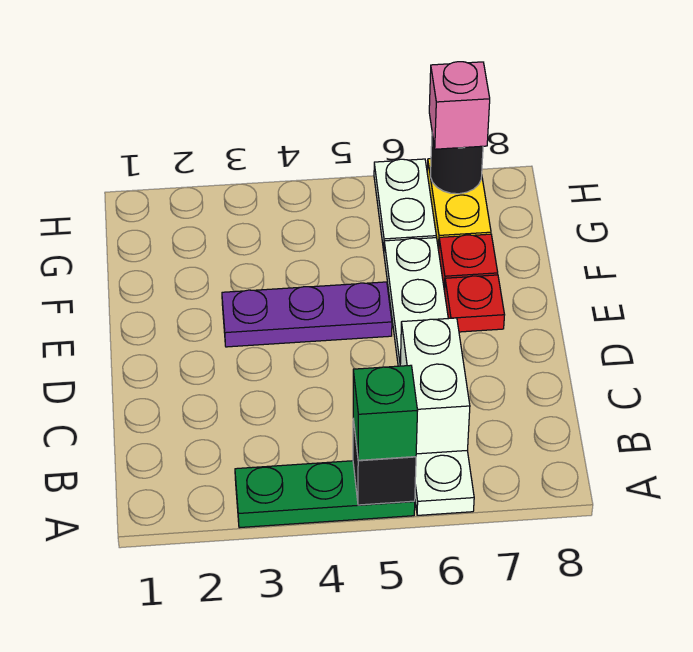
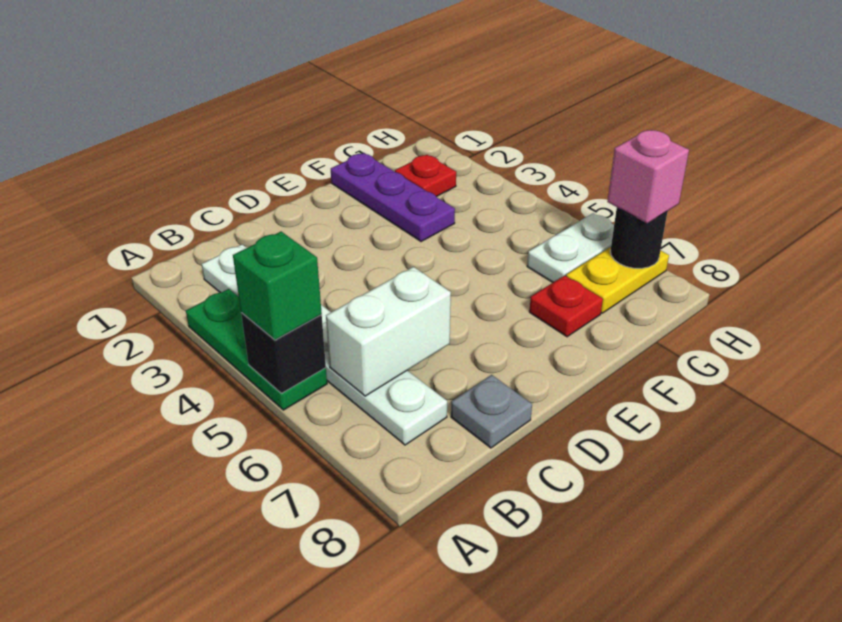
white 1x6 plate [384,238,474,515] -> white 1x6 plate turned to [202,244,447,445]
none -> grey 1x1 plate [451,375,532,448]
purple 1x3 plate [222,282,392,347] -> purple 1x3 plate moved to [331,153,455,242]
red 1x1 plate [444,275,504,332] -> red 1x1 plate moved to [395,155,456,197]

